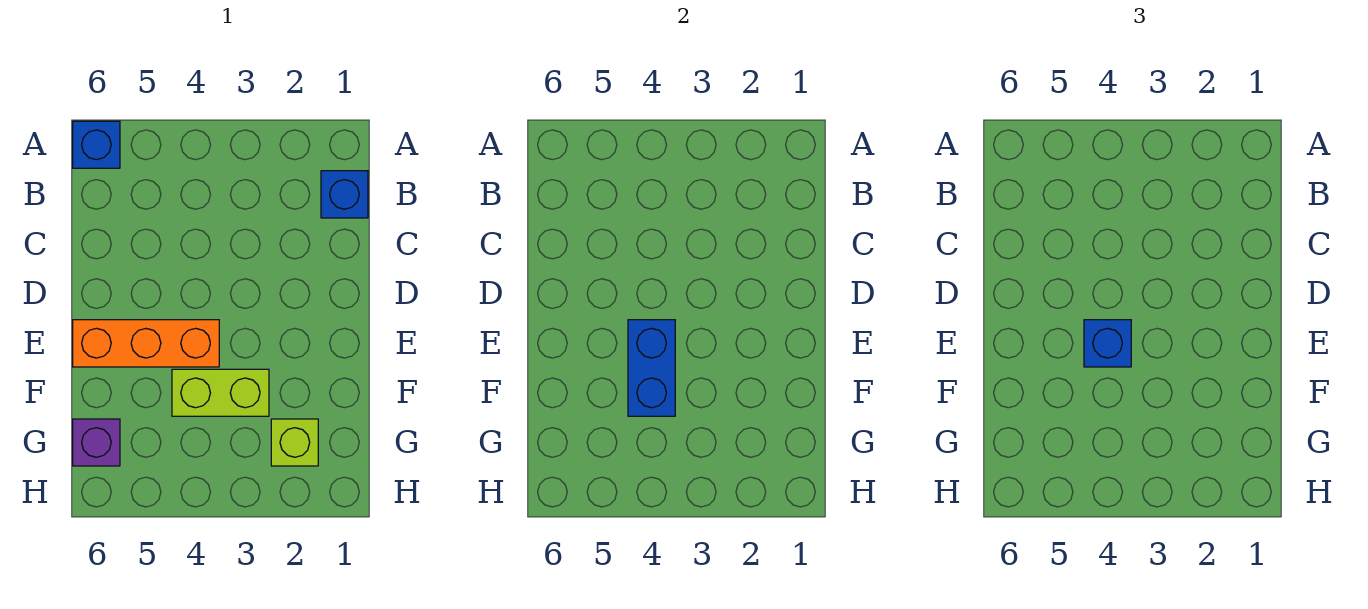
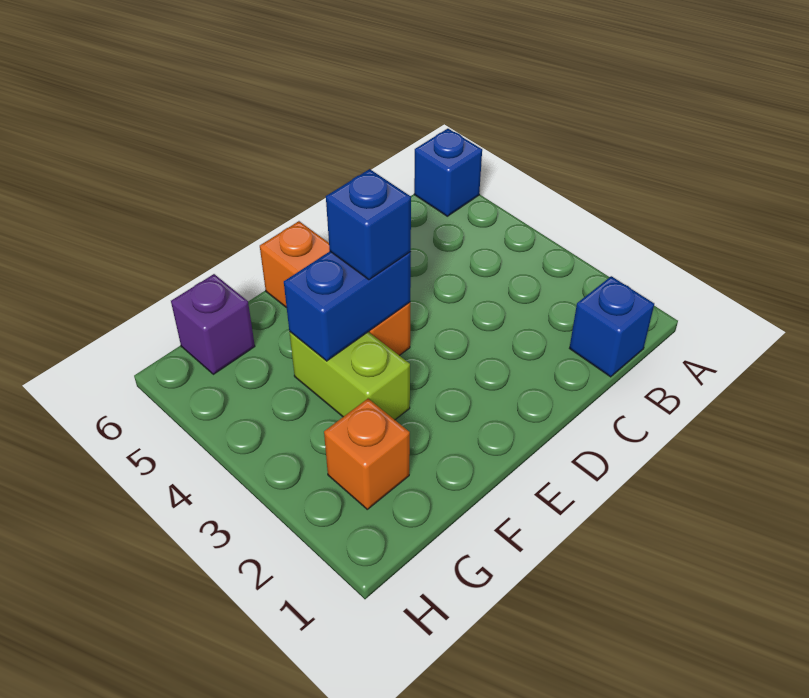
lime 1x1 brick [271,419,318,466] -> orange 1x1 brick [324,399,410,509]

